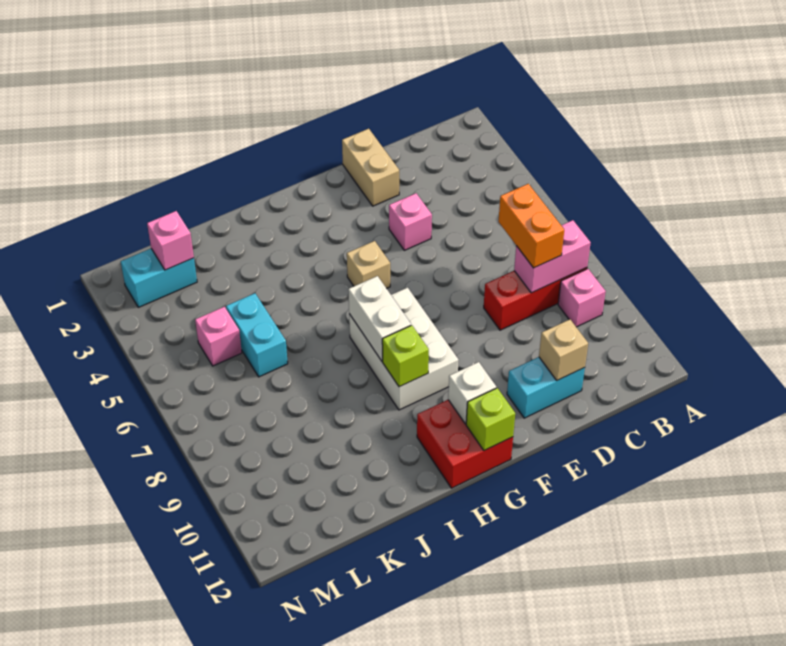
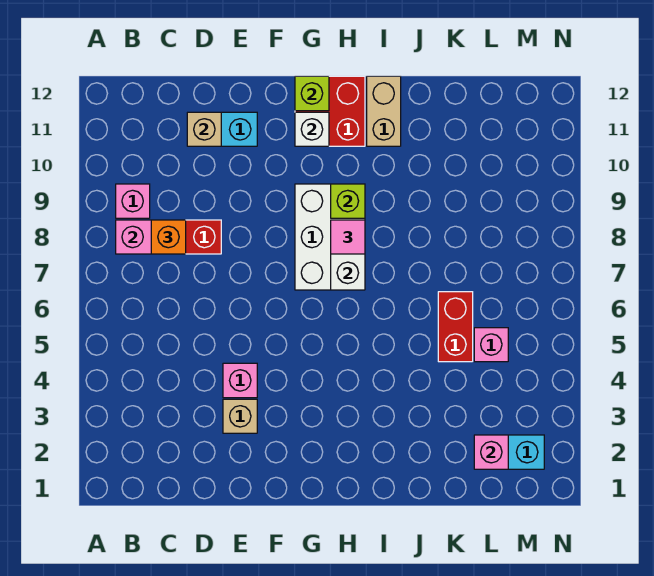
orange 1x2 brick [499,184,564,268] -> orange 1x1 brick [151,220,186,254]
tan 1x2 brick [342,129,399,206] -> tan 1x2 brick moved to [367,76,401,146]
tan 1x1 brick [347,241,390,288] -> tan 1x1 brick moved to [223,399,257,433]
none -> pink 1x1 tile [331,220,365,254]
cyan 1x2 brick [226,293,288,377] -> red 1x2 brick [438,292,473,362]

